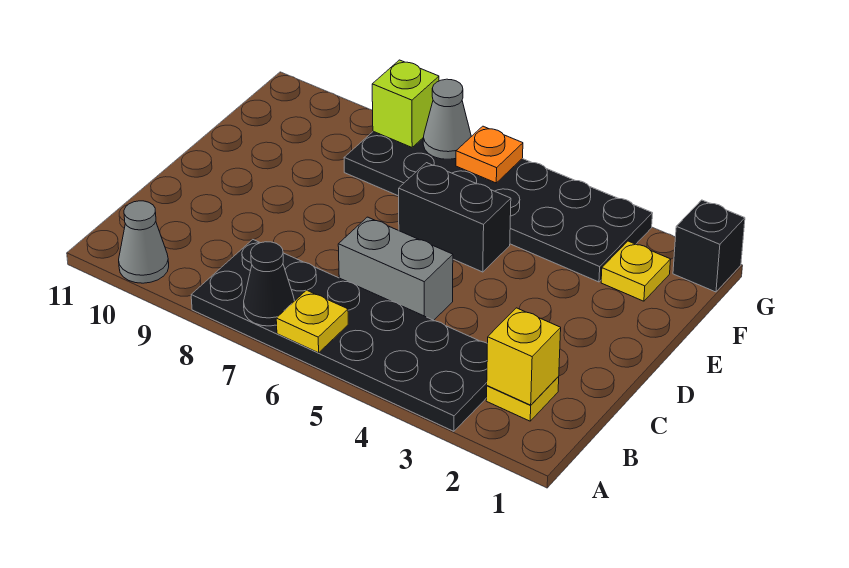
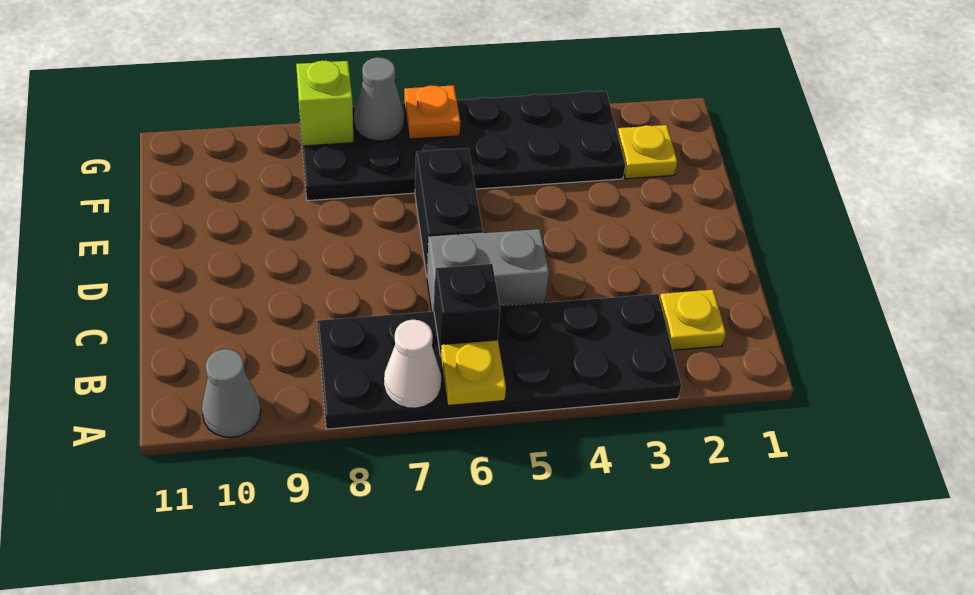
black 1x1 cone [244,242,294,326] -> white 1x1 cone [384,320,441,408]
yellow 1x1 brick [487,308,561,405] -> none
black 1x2 brick [399,163,511,272] -> black 1x2 brick turned to [415,148,483,276]
black 1x1 brick [673,200,745,292] -> black 1x1 brick moved to [434,264,500,356]

